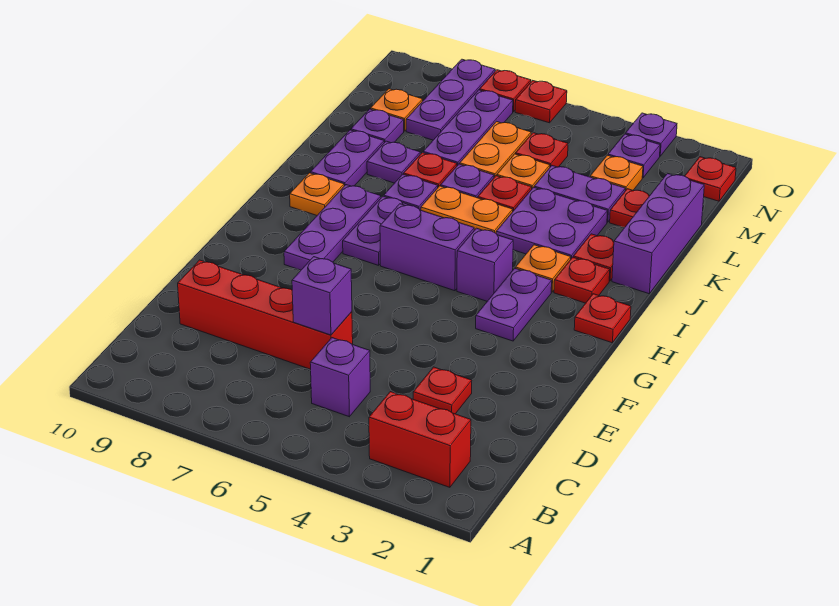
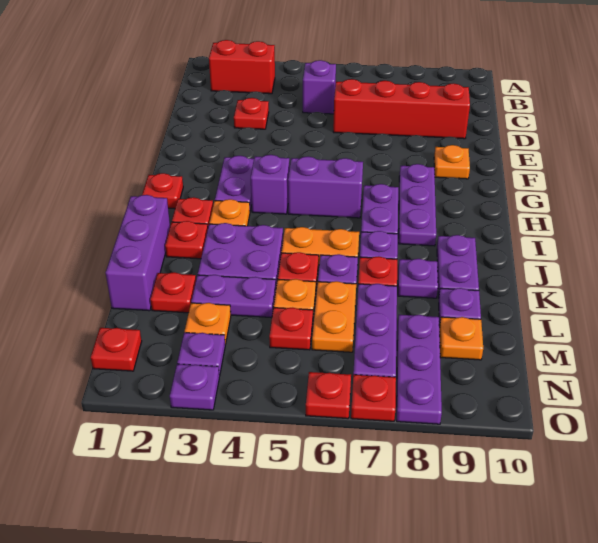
purple 1x1 brick [292,257,352,335] -> none
orange 1x1 plate [290,173,344,215] -> orange 1x1 plate moved to [434,145,470,179]

